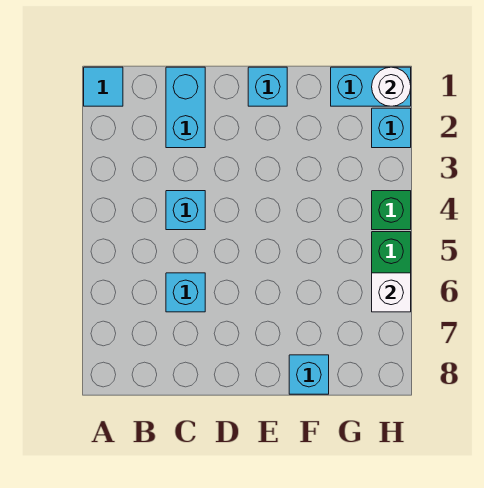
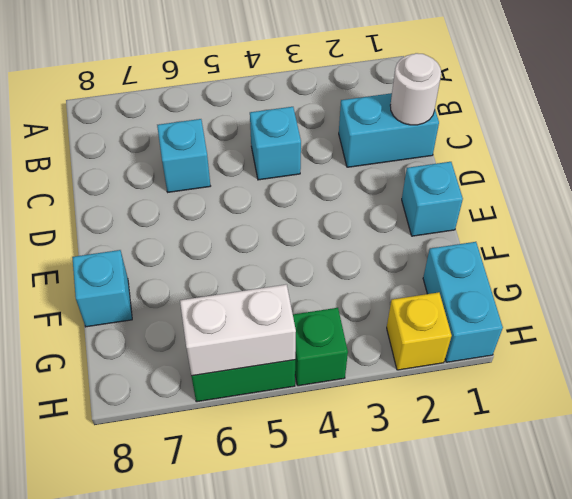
cyan 1x1 tile [84,67,123,106] -> none
white 1x1 round brick [372,67,411,106] -> white 1x1 round brick moved to [390,53,441,125]
cyan 1x1 brick [372,108,411,148] -> yellow 1x1 brick [387,292,452,370]
white 1x1 brick [372,273,411,312] -> white 1x2 brick [180,284,296,376]

